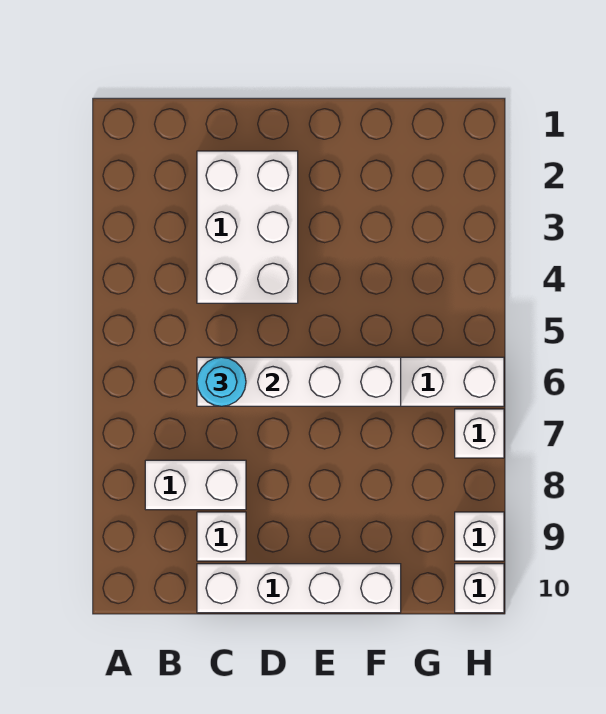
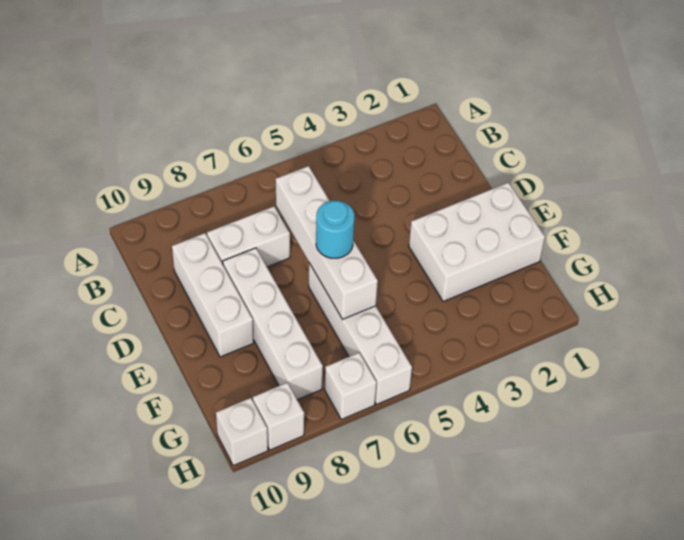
white 1x2 brick [145,460,246,510] -> white 1x2 brick turned to [207,206,290,267]
white 2x3 brick [197,151,298,303] -> white 2x3 brick moved to [409,183,545,302]
cyan 1x1 round brick [197,357,246,406] -> cyan 1x1 round brick moved to [316,200,354,258]
white 1x1 brick [197,512,246,561] -> white 1x3 brick [172,233,254,357]
white 1x4 brick [197,564,401,613] -> white 1x4 brick moved to [223,248,323,400]

